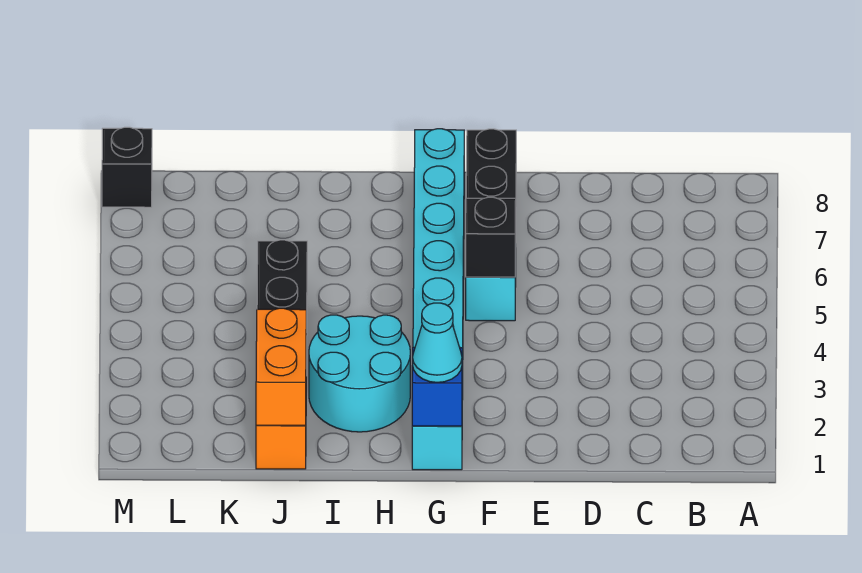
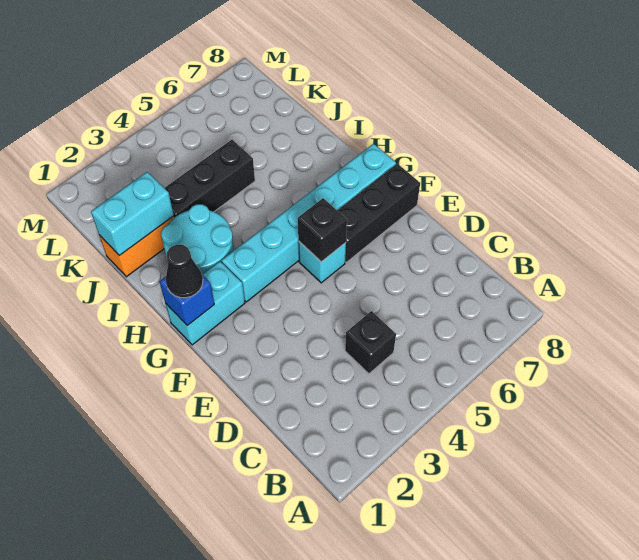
cyan 1x1 cone [413,303,462,382] -> black 1x1 cone [166,245,203,298]
orange 1x2 brick [256,308,306,426] -> cyan 1x2 brick [91,172,174,256]
black 1x1 brick [102,127,152,207] -> black 1x1 brick moved to [345,311,396,374]

